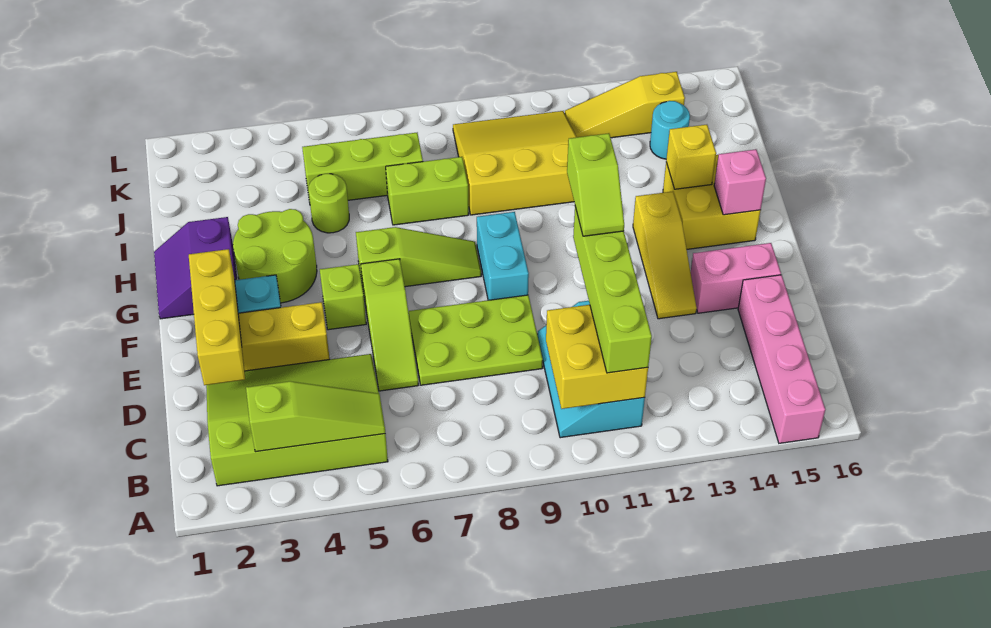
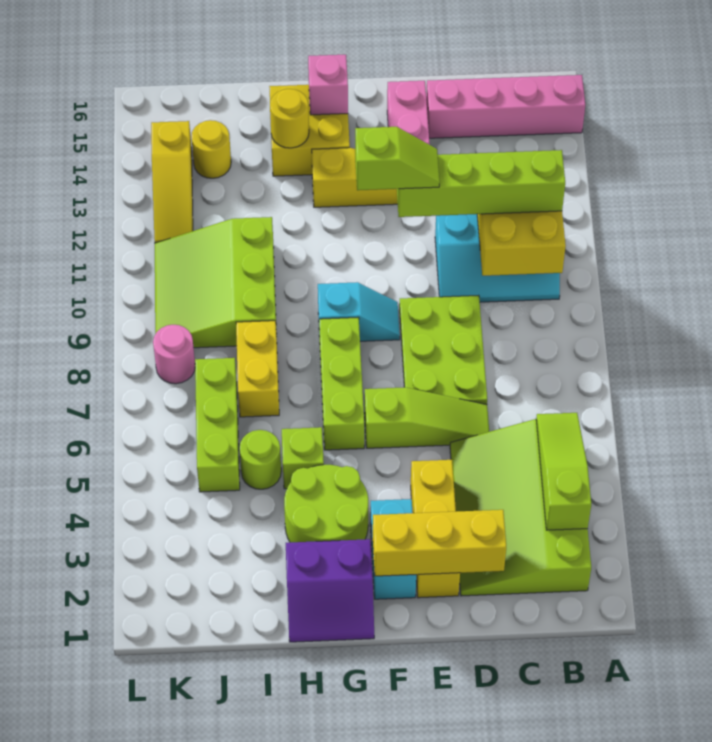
lime 1x1 brick [320,264,366,330] -> lime 1x1 brick moved to [282,427,324,489]
cyan 1x2 brick [477,212,529,300] -> cyan 1x2 slope [318,282,400,341]
lime 1x3 slope [356,227,481,287] -> lime 1x3 brick [319,318,364,450]
yellow 1x1 brick [666,125,716,189] -> yellow 1x1 round brick [270,89,309,148]
lime 1x2 brick [386,157,469,225] -> yellow 1x2 brick [236,321,279,417]
yellow 3x3 slope [453,111,576,215] -> lime 3x3 slope [155,217,277,348]
cyan 1x1 round brick [650,101,690,159] -> yellow 1x1 round brick [191,120,231,178]
none -> pink 1x1 round brick [153,325,195,384]

